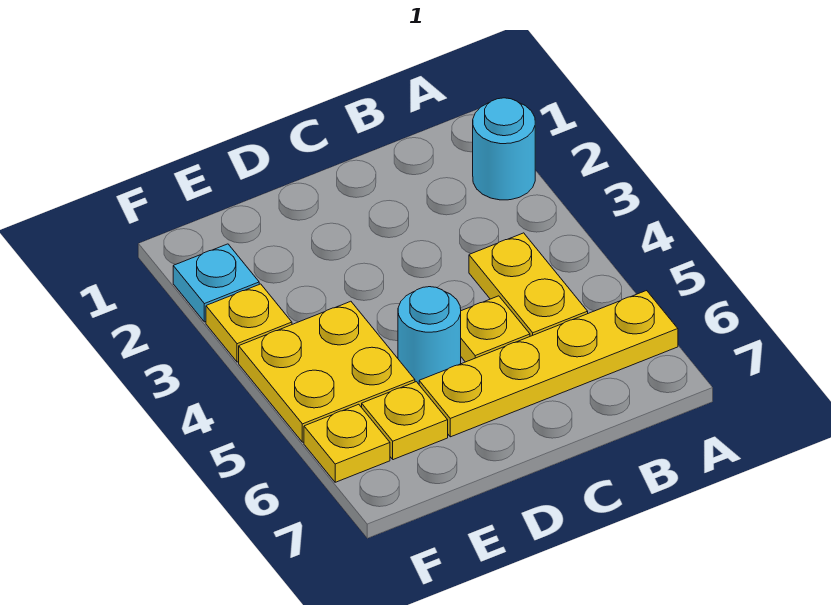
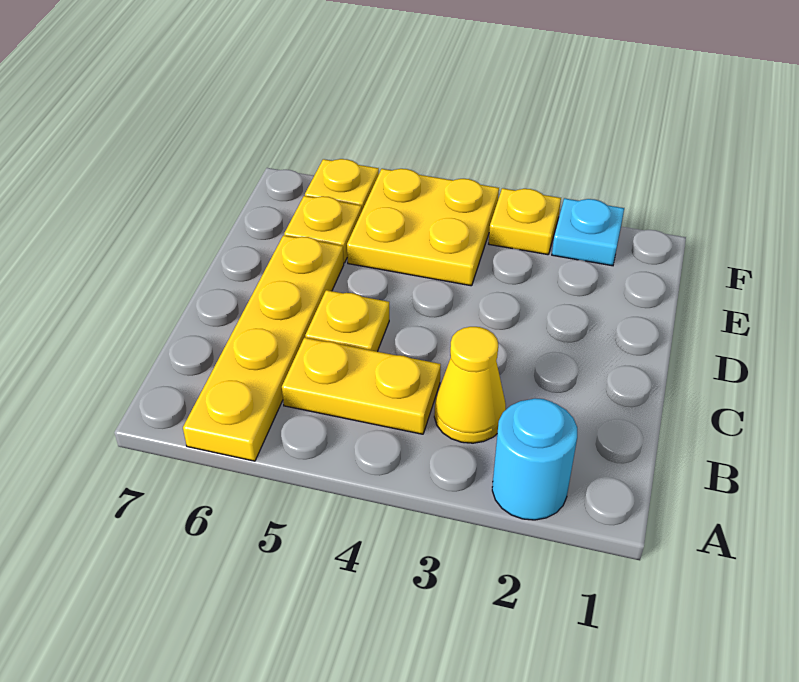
none -> yellow 1x1 cone [434,327,506,443]
cyan 1x1 round brick [398,287,461,384] -> none

